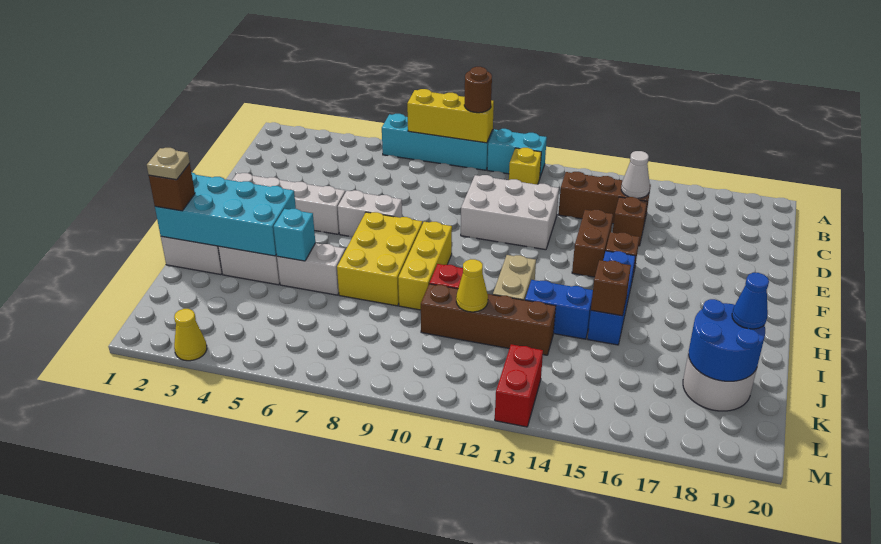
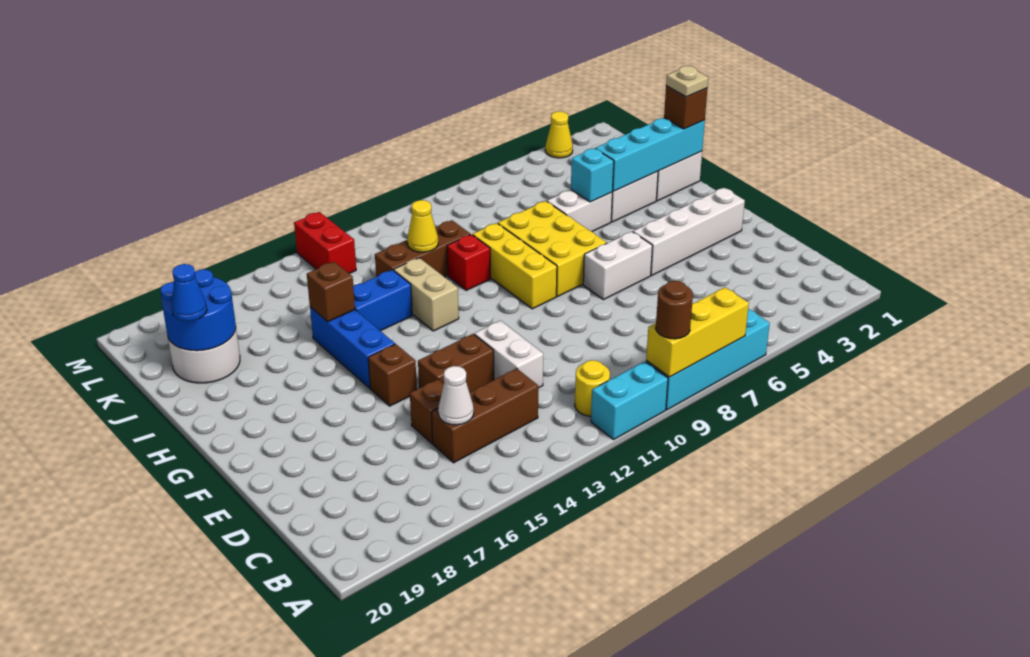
yellow 1x1 brick [509,148,541,185] -> yellow 1x1 round brick [575,360,610,416]
white 2x3 brick [461,175,559,250] -> white 1x2 brick [474,321,543,388]
brown 1x2 brick [572,210,613,277] -> brown 1x2 brick turned to [418,334,494,392]
cyan 2x4 brick [155,172,296,256] -> cyan 1x4 brick [595,118,705,191]
brown 1x4 brick [421,284,556,355] -> brown 1x3 brick [375,220,470,277]

